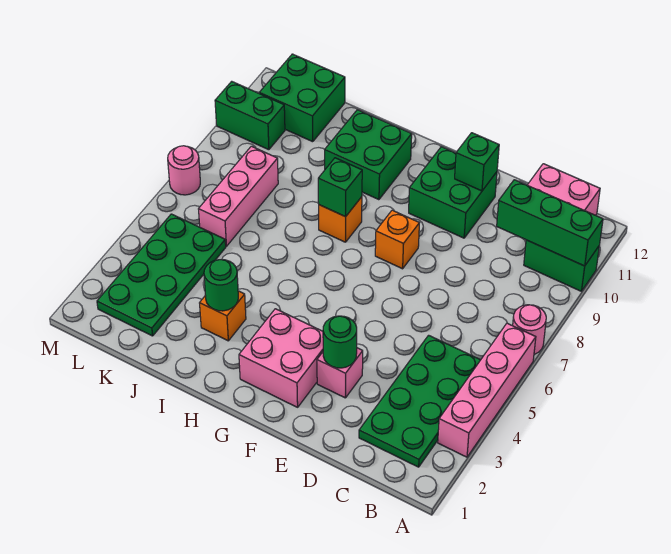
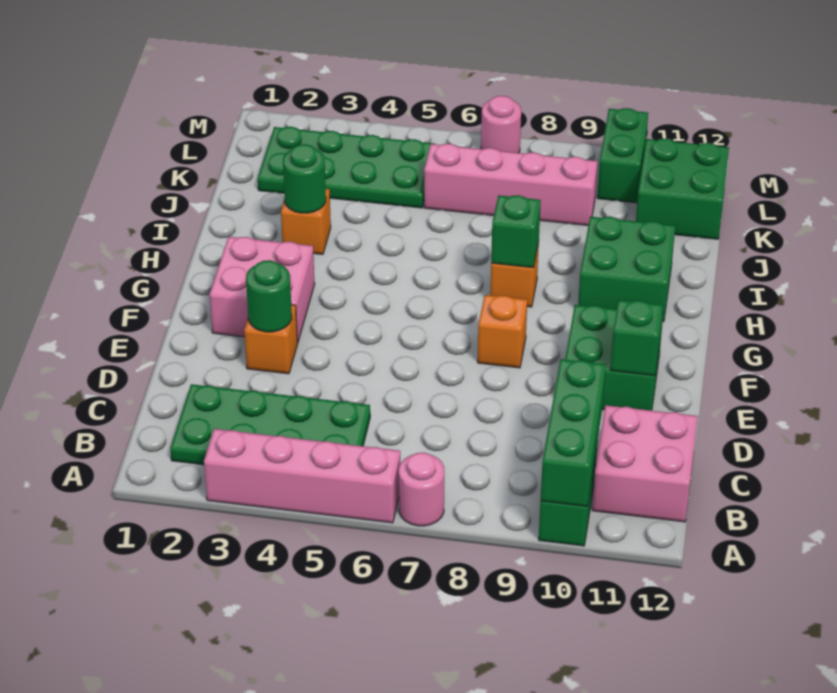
pink 1x1 brick [317,348,363,398] -> orange 1x1 brick [244,305,298,374]
pink 1x3 brick [199,146,278,246] -> pink 1x4 brick [424,144,597,225]

